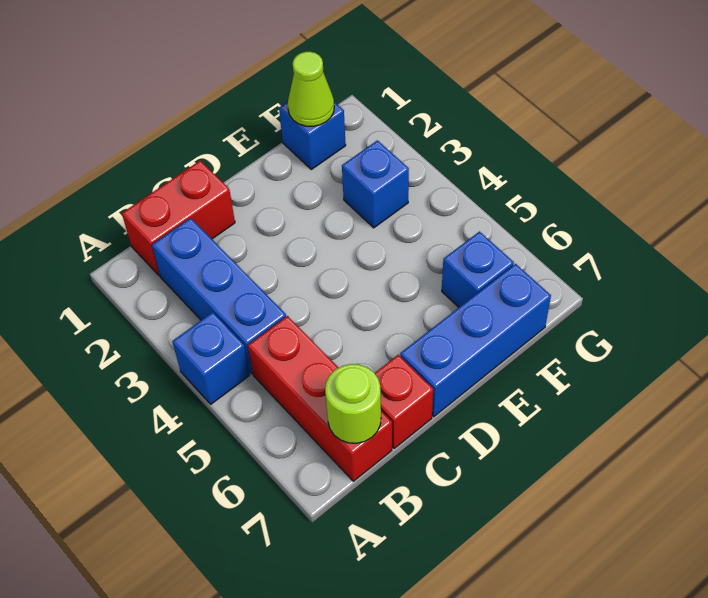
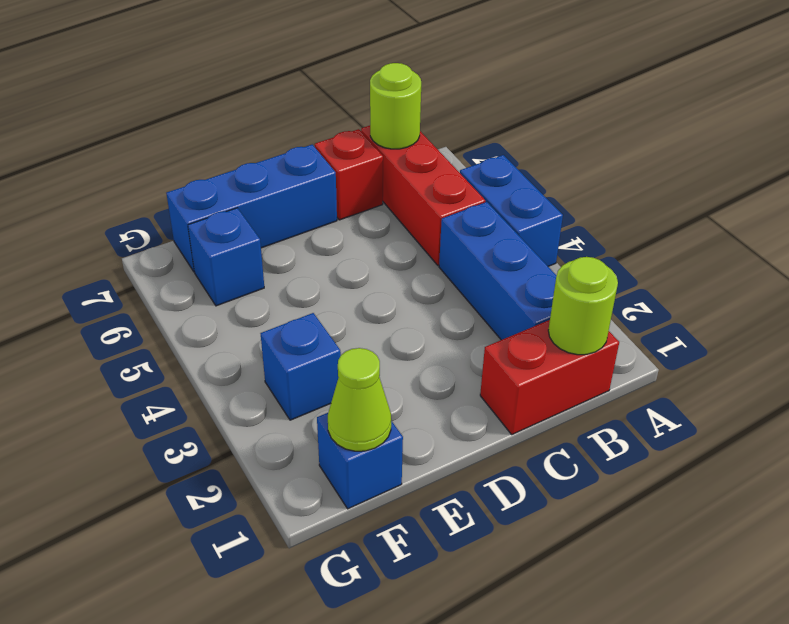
blue 1x1 brick [172,312,250,404] -> blue 1x2 brick [460,155,563,266]
none -> lime 1x1 round brick [548,257,618,355]

